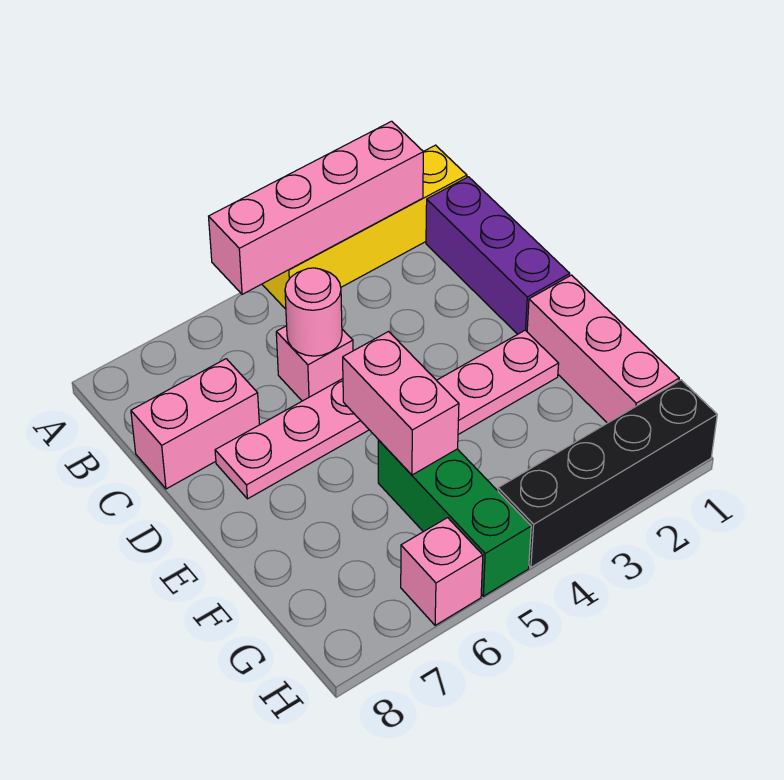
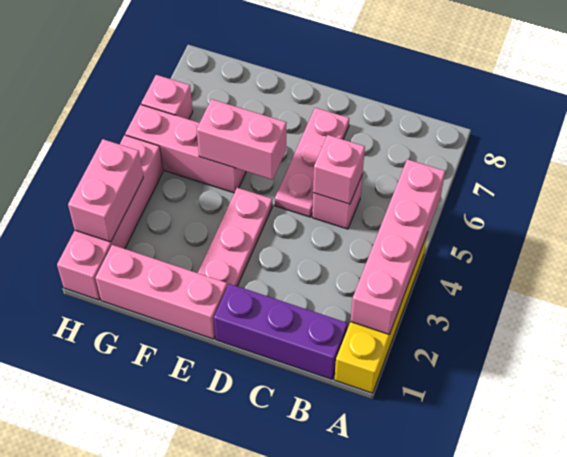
pink 1x1 round brick [285,268,342,356] -> pink 1x1 brick [313,135,365,204]
pink 1x2 brick [131,359,259,489] -> pink 1x2 brick moved to [68,139,143,242]
green 1x3 brick [378,440,531,596] -> pink 1x3 brick [125,105,246,193]
black 1x4 brick [498,380,717,567] -> pink 1x4 brick [57,135,163,300]

